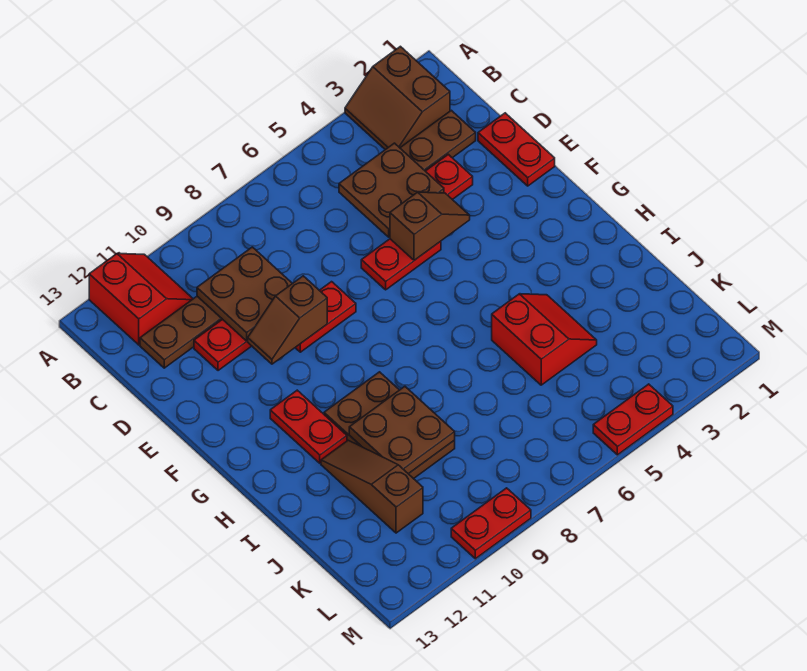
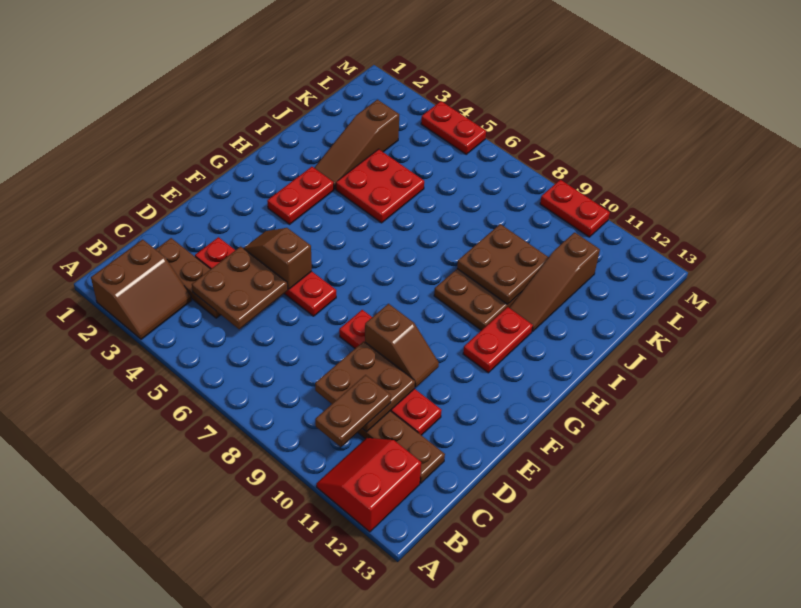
none -> brown 1x2 plate [315,375,391,447]
red 1x2 plate [478,113,555,186] -> red 1x2 plate moved to [267,167,334,224]
none -> brown 1x3 slope [315,100,399,189]
red 2x2 slope [492,294,597,385] -> red 2x2 plate [336,149,424,223]

